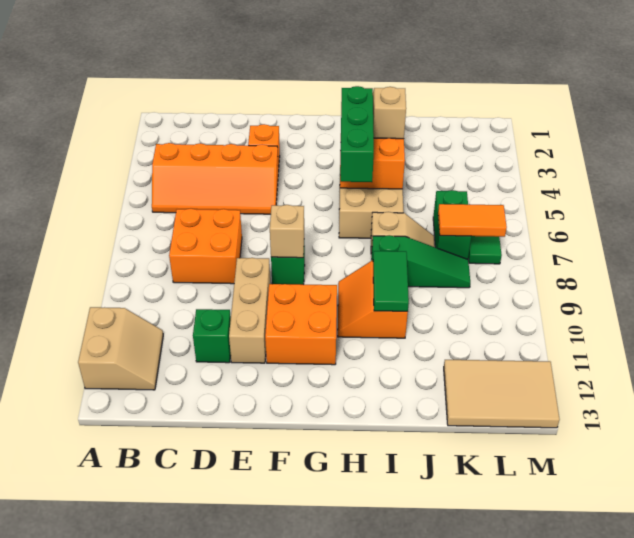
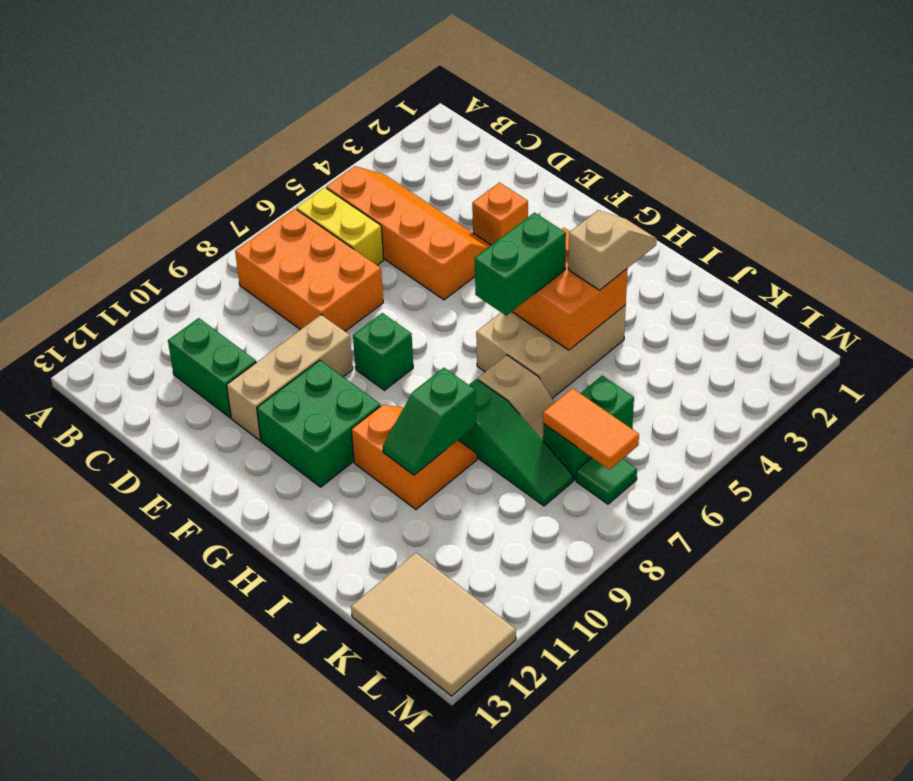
tan 2x2 slope [78,307,163,390] -> none
orange 2x4 slope [152,143,278,214] -> orange 2x4 slope turned to [326,166,491,300]
none -> yellow 1x2 brick [296,187,384,265]
orange 2x2 brick [169,209,242,284] -> orange 2x3 brick [235,209,383,331]
green 1x1 brick [193,309,231,363] -> green 1x2 brick [168,318,256,418]
tan 1x1 brick [270,205,304,258] -> none
orange 2x2 brick [265,284,337,365] -> green 2x2 brick [257,360,380,487]
green 1x3 brick [340,86,374,182] -> green 1x2 brick [475,213,566,316]
orange 2x2 slope [338,260,408,338] -> orange 2x2 slope turned to [351,405,477,509]
green 1x2 tile [373,251,409,312] -> green 1x2 slope [383,368,476,475]

